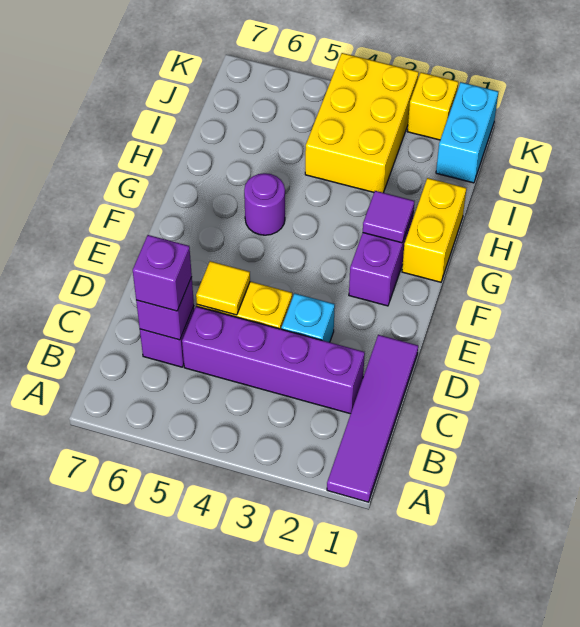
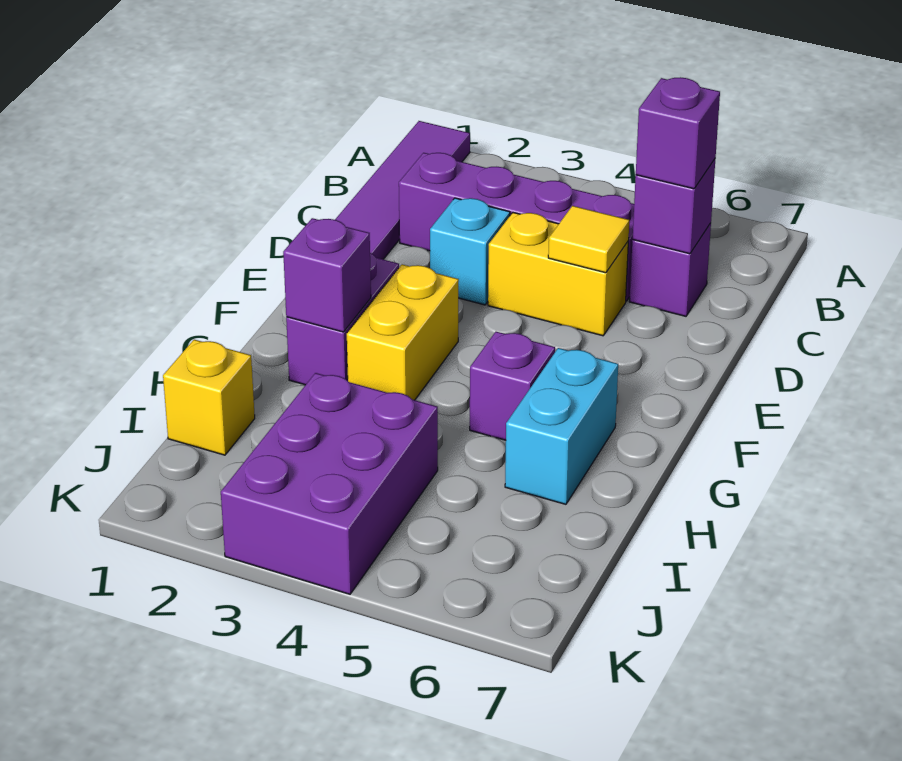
yellow 1x2 brick [402,178,466,282] -> yellow 1x2 brick moved to [347,264,459,400]
purple 1x1 tile [363,191,414,243] -> purple 1x1 brick [283,218,371,332]
purple 1x1 round brick [244,173,285,235] -> purple 1x1 brick [470,332,555,440]
yellow 2x3 brick [305,53,419,193] -> purple 2x3 brick [221,373,438,594]
cyan 1x2 brick [436,82,498,183] -> cyan 1x2 brick moved to [505,348,618,504]
yellow 1x1 brick [407,72,458,140] -> yellow 1x1 brick moved to [163,340,255,455]

